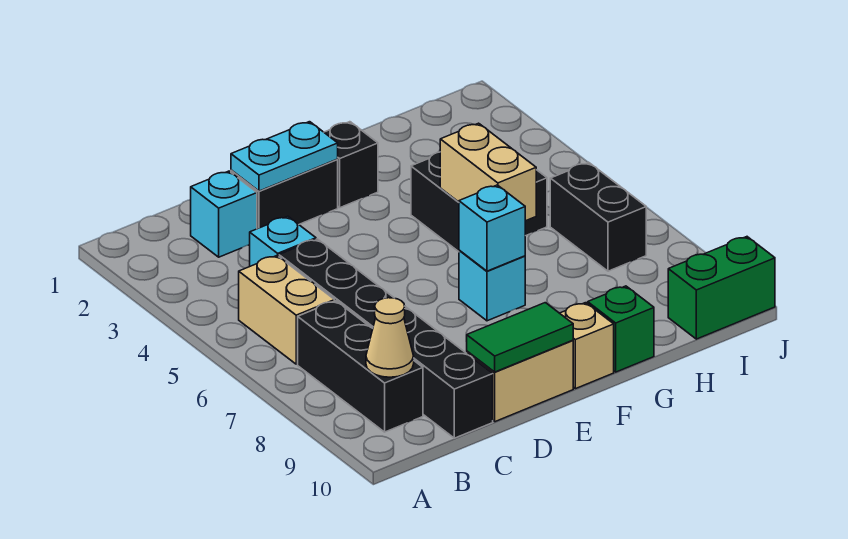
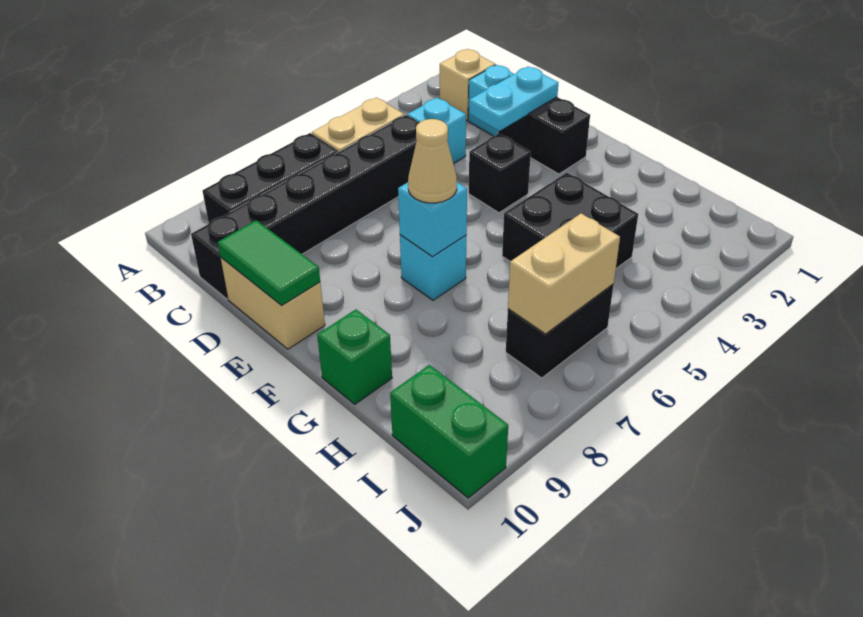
tan 1x1 cone [366,298,414,377] -> tan 1x1 cone moved to [408,119,457,203]
cyan 1x2 plate [231,122,338,191] -> cyan 1x2 plate turned to [469,67,558,131]
black 1x1 brick [324,122,378,208] -> black 1x1 brick moved to [469,134,531,213]
tan 1x1 brick [560,303,614,389] -> tan 1x1 brick moved to [440,49,495,120]
tan 1x2 brick [440,123,536,221] -> tan 1x2 brick moved to [508,214,620,334]

